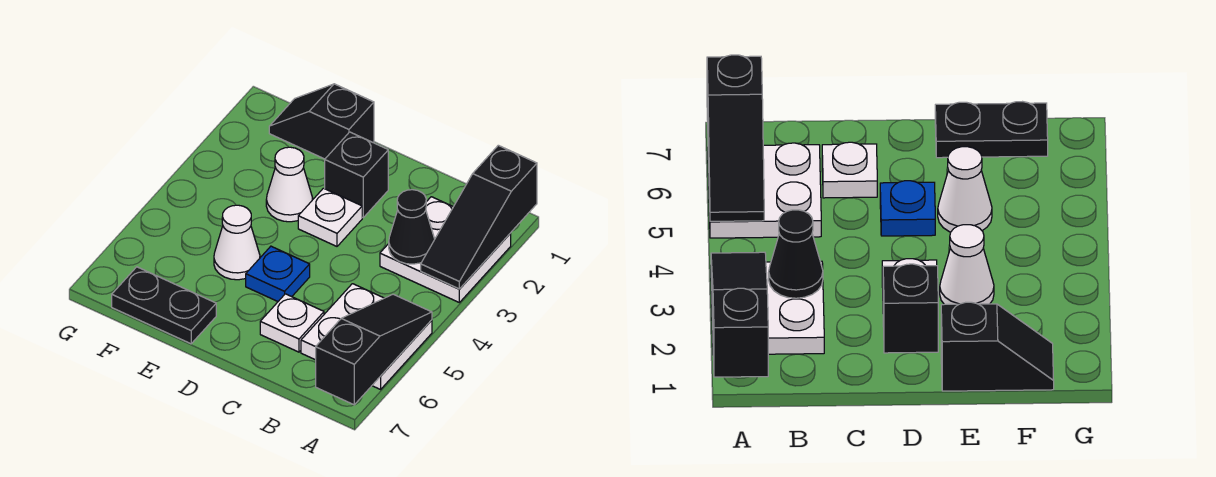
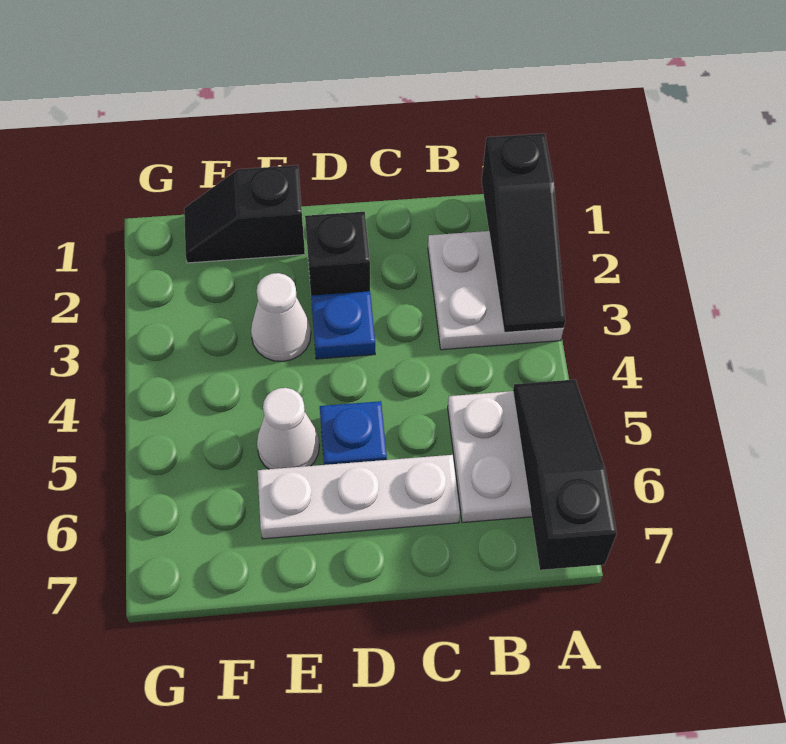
black 1x1 cone [389,190,435,264] -> none
white 1x1 plate [260,294,324,352] -> white 1x3 plate [258,455,460,539]
white 1x1 plate [298,188,362,246] -> blue 1x1 plate [311,291,375,359]
black 1x2 plate [112,267,216,344] -> none

